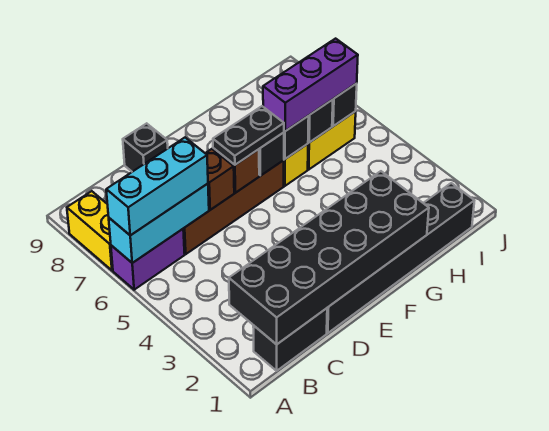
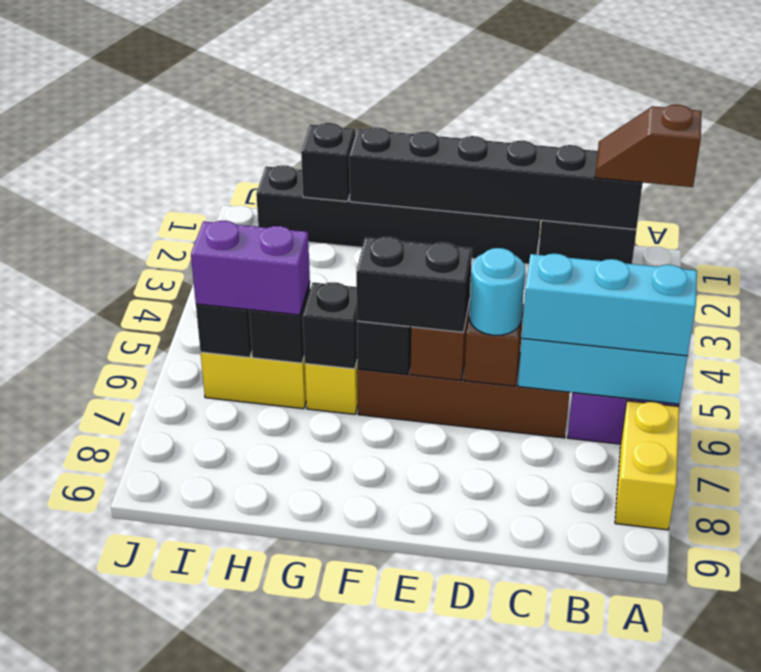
none -> brown 1x2 slope [595,105,702,187]
black 2x6 brick [229,171,429,344] -> black 1x6 brick [349,127,643,230]
none -> cyan 1x1 round brick [469,248,525,335]
black 1x1 brick [123,123,168,172] -> black 1x1 brick moved to [301,123,355,201]
black 1x2 plate [213,106,284,165] -> black 1x2 brick [356,237,472,332]
purple 1x3 brick [263,39,358,131] -> purple 1x2 brick [191,221,310,315]

